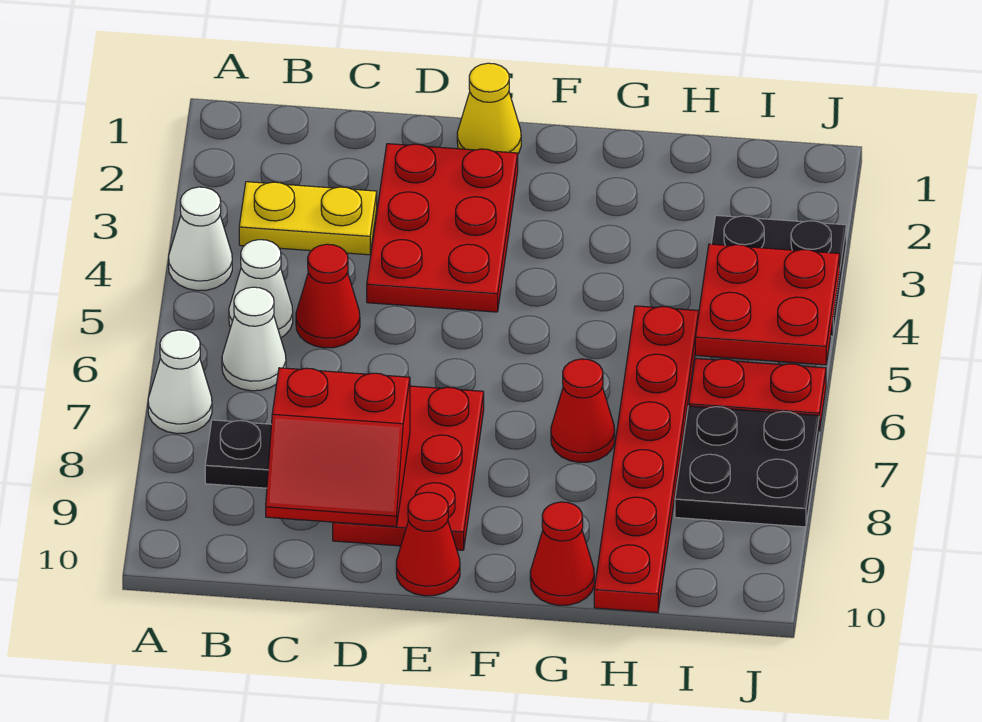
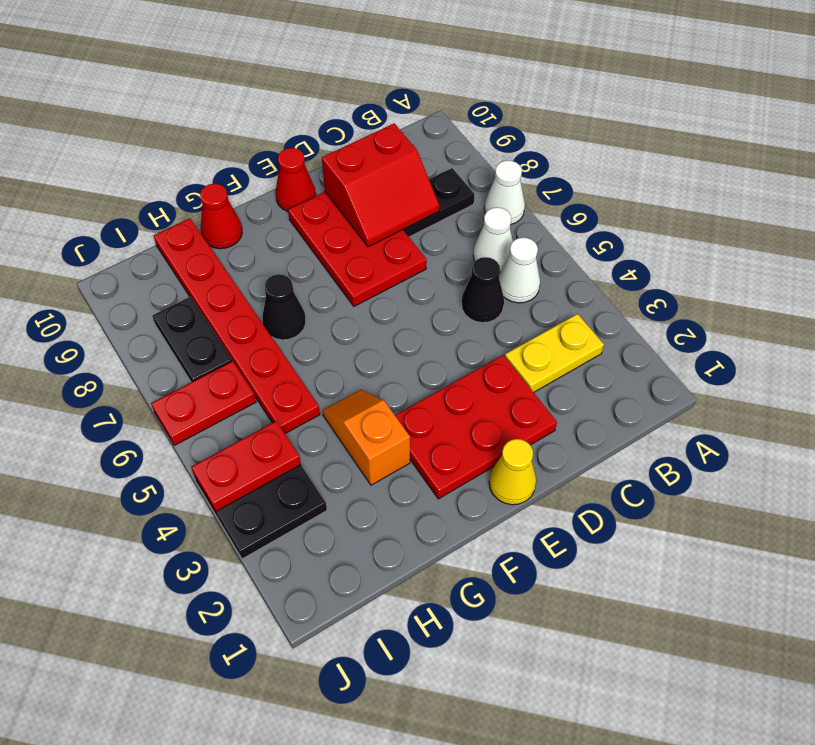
white 1x1 cone [169,187,232,291] -> none
red 1x1 cone [296,244,360,348] -> black 1x1 cone [461,257,504,323]
red 2x2 slope [266,368,410,527] -> red 2x2 slope turned to [322,123,439,247]
red 2x3 plate [367,144,518,312] -> red 2x3 plate turned to [395,355,557,499]
none -> orange 1x2 slope [323,390,410,485]
red 1x1 cone [551,359,615,462] -> black 1x1 cone [262,274,306,340]
red 2x2 plate [695,244,840,365] -> red 1x2 plate [191,421,301,511]
black 2x2 plate [675,406,819,527] -> black 1x2 plate [153,297,232,382]

